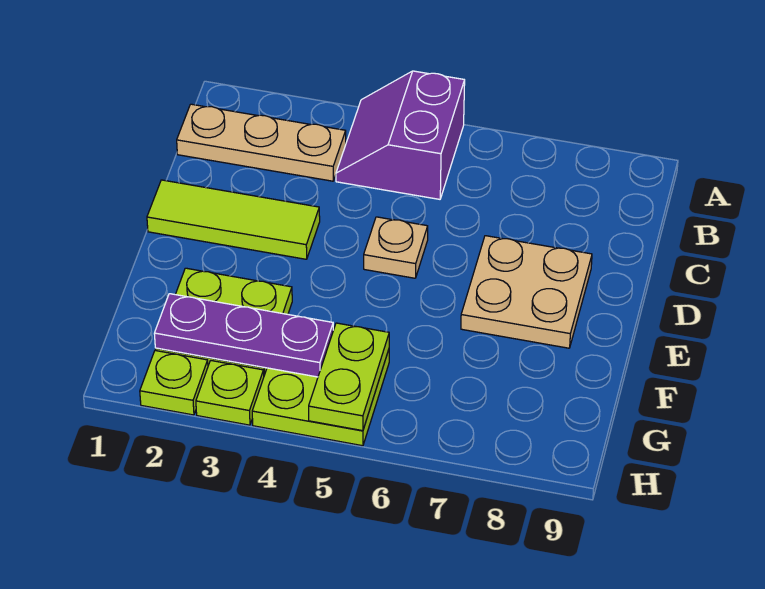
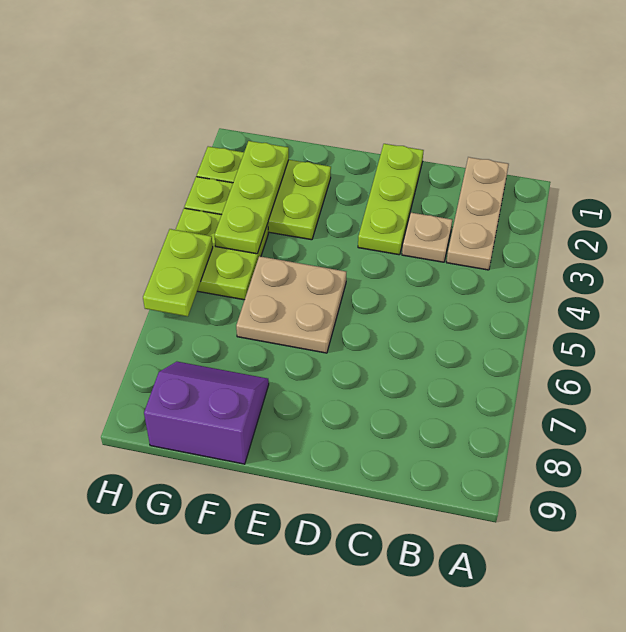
purple 2x2 slope [336,71,465,199] -> purple 2x2 slope moved to [144,362,269,464]
lime 1x3 tile [147,180,320,259] -> lime 1x3 plate [358,144,424,255]
tan 1x1 plate [364,217,428,278] -> tan 1x1 plate moved to [402,213,452,262]
tan 2x2 plate [461,236,592,348] -> tan 2x2 plate moved to [236,256,346,353]
purple 1x3 plate [154,294,333,377] -> lime 1x3 plate [214,141,289,254]
lime 1x2 plate [309,323,389,431] -> lime 1x2 plate turned to [143,229,213,316]

